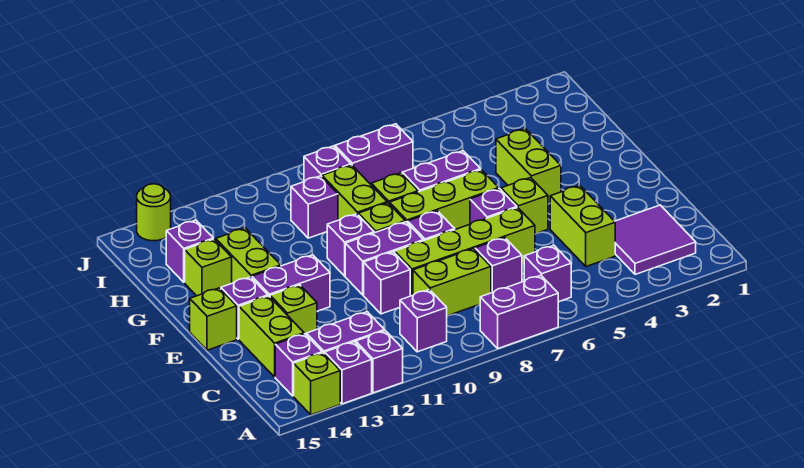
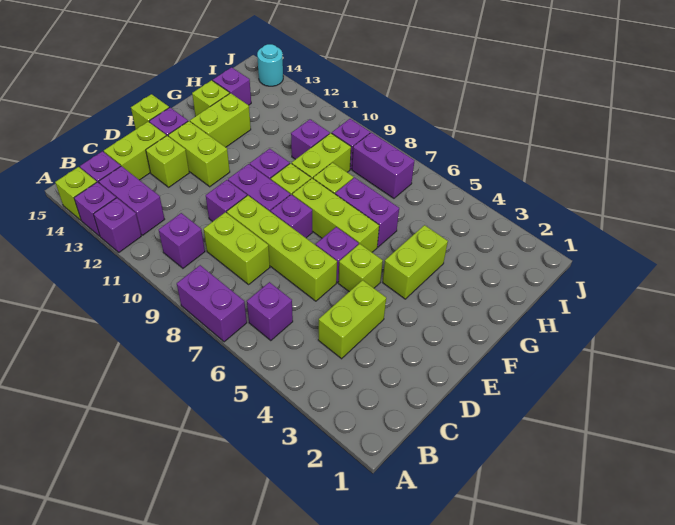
purple 2x2 tile [615,205,696,274] -> none
purple 1x1 brick [475,237,522,293] -> none
purple 1x2 brick [252,255,330,311] -> lime 1x2 brick [168,121,230,187]
lime 1x1 round brick [137,184,171,241] -> cyan 1x1 round brick [257,44,283,86]

